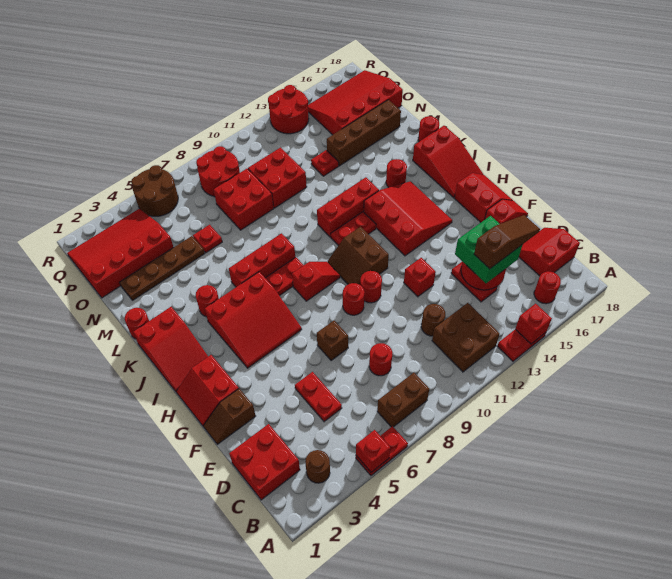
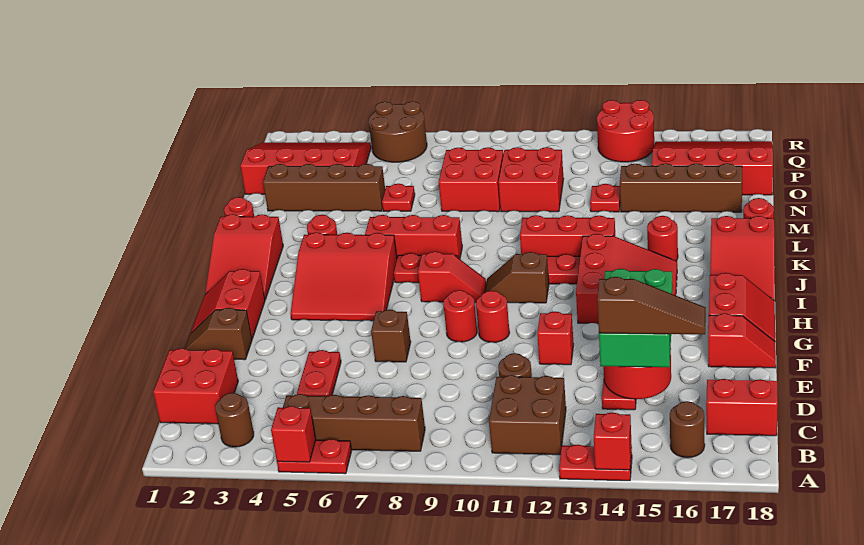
brown 1x2 brick [377,373,429,427] -> brown 1x4 brick [283,394,425,451]
red 1x1 round brick [534,271,561,304] -> brown 1x1 round brick [670,401,705,458]
red 1x1 round brick [369,343,392,376] -> none
green 2x2 brick [455,216,523,283] -> green 2x3 brick [599,269,673,367]
brown 2x2 slope [328,227,389,285] -> brown 1x2 slope [485,252,549,303]
brown 1x4 plate [120,236,205,300] -> brown 1x4 brick [263,164,385,211]
red 2x2 round brick [196,146,240,197] -> none

